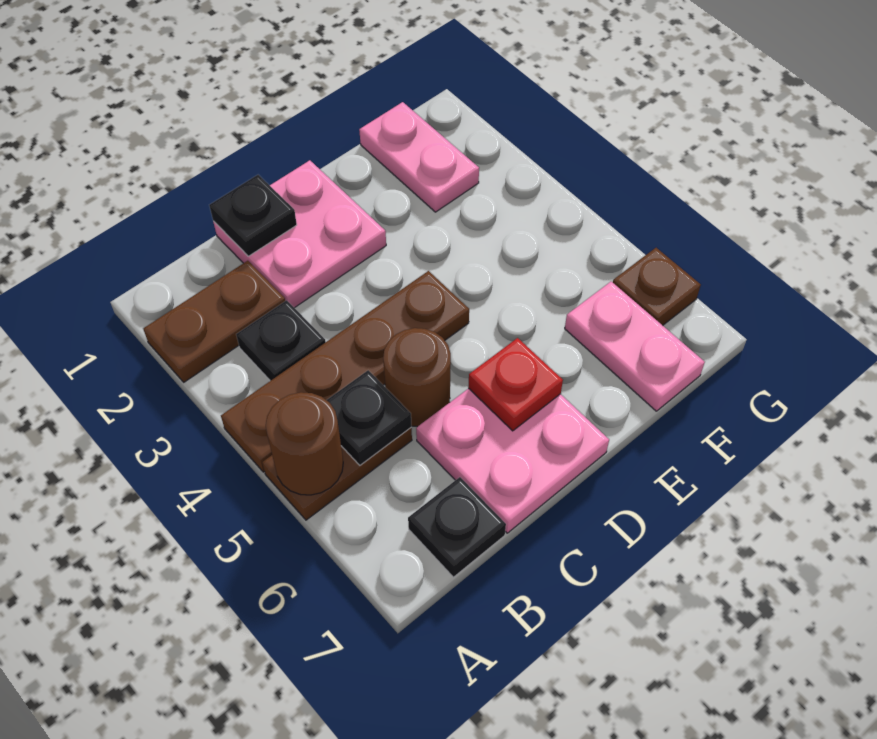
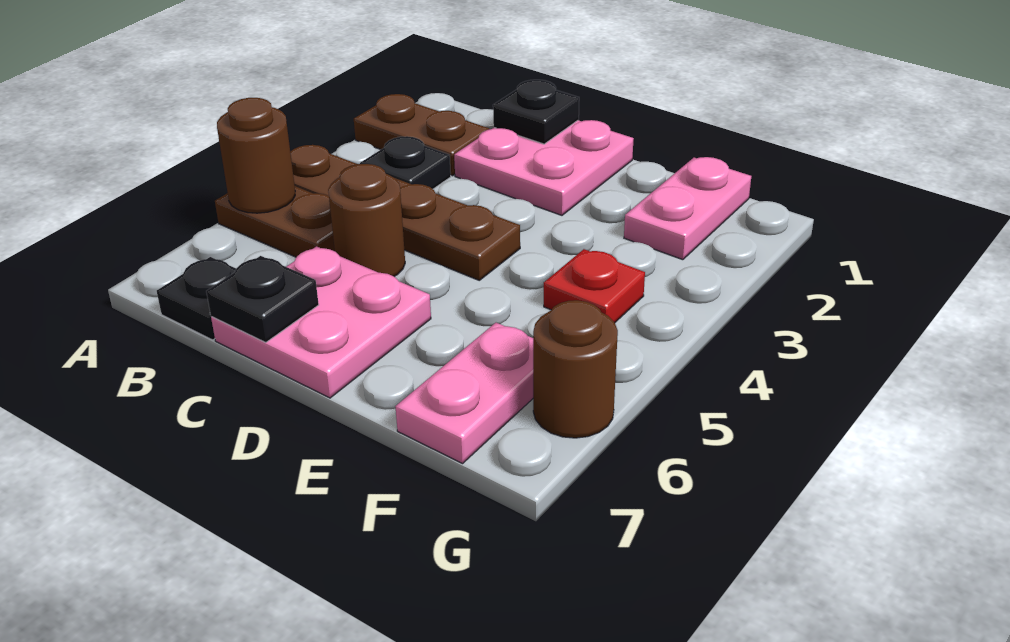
black 1x1 plate [327,370,412,465] -> black 1x1 plate moved to [206,256,319,342]
red 1x1 plate [468,338,563,431] -> red 1x1 plate moved to [544,249,645,323]
brown 1x1 plate [613,248,701,325] -> brown 1x1 round brick [533,300,618,438]

